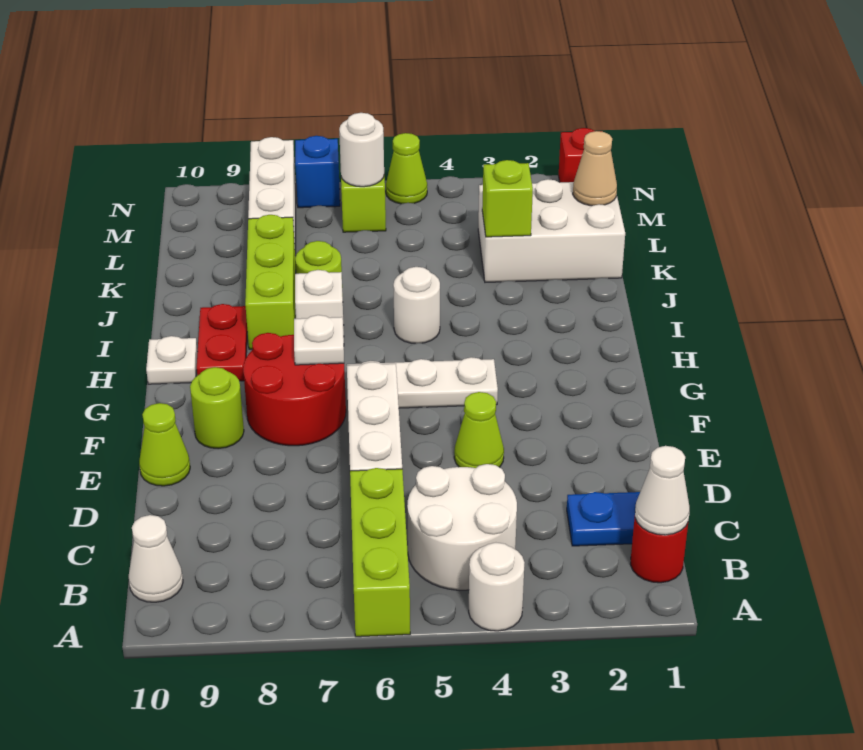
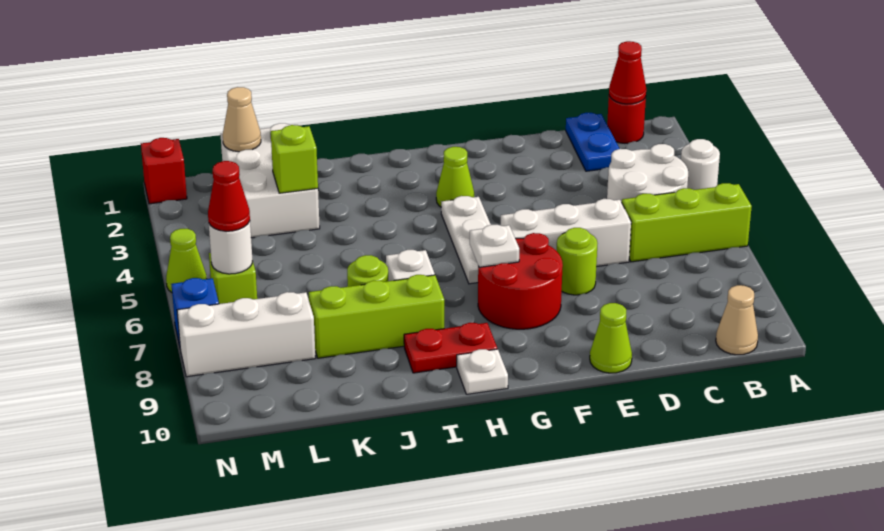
white 1x1 cone [635,446,690,535] -> red 1x1 cone [609,41,646,104]
white 1x1 cone [129,515,183,602] -> tan 1x1 cone [716,285,758,355]
lime 1x1 cone [454,392,504,468] -> lime 1x1 cone moved to [436,147,474,207]
lime 1x1 round brick [190,367,244,449] -> lime 1x1 round brick moved to [557,228,597,295]
white 1x1 round brick [393,267,440,344] -> none
none -> red 1x1 cone [208,161,250,231]

